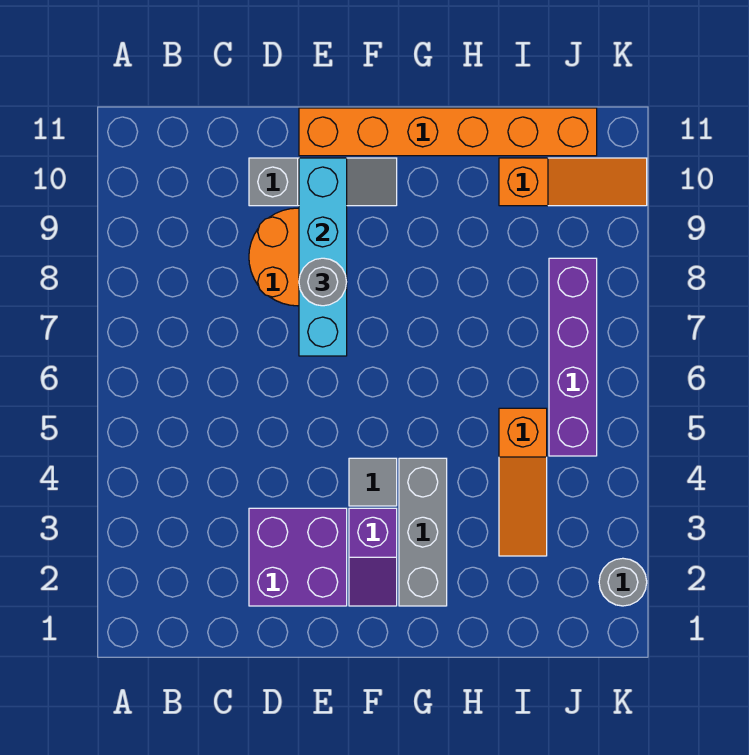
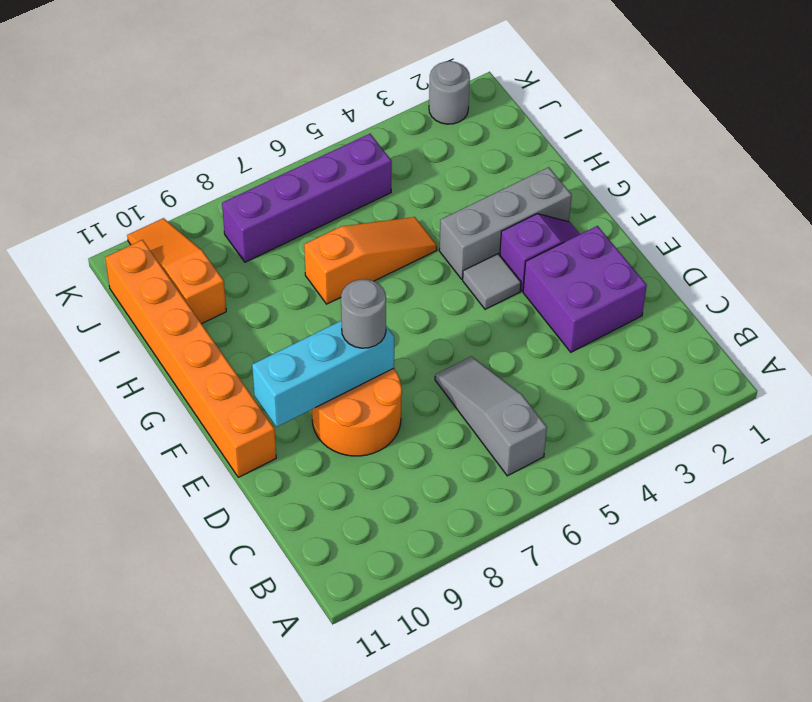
grey 1x3 slope [249,158,397,206] -> grey 1x3 slope moved to [435,356,547,476]
cyan 1x4 brick [299,158,347,356] -> cyan 1x3 brick [252,321,394,427]
orange 1x3 slope [499,408,547,556] -> orange 1x3 slope moved to [304,217,437,304]

